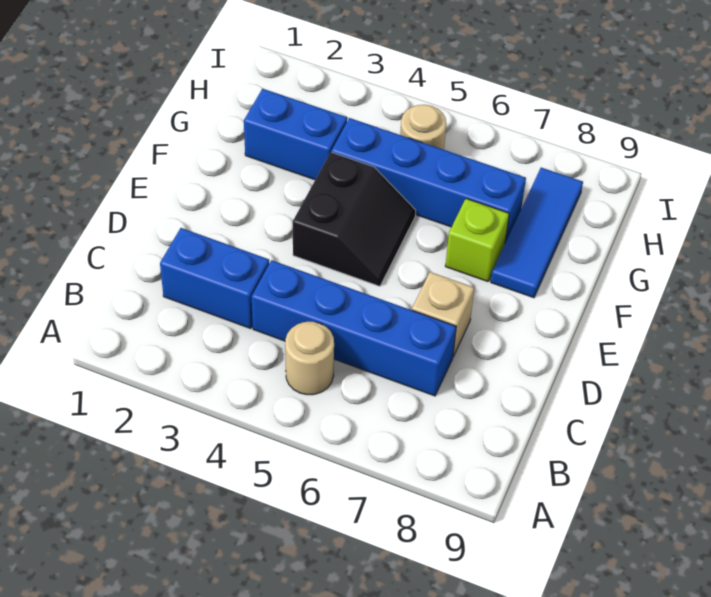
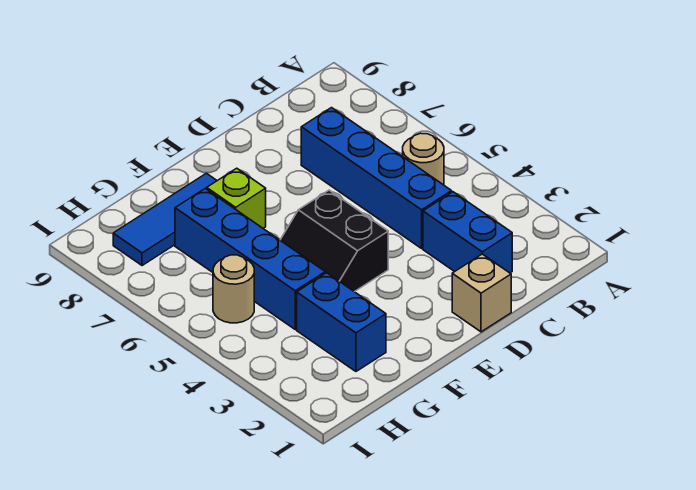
tan 1x1 brick [412,272,474,357] -> tan 1x1 brick moved to [452,254,511,332]
black 2x2 slope [293,152,416,286] -> black 2x2 slope turned to [280,190,388,292]

